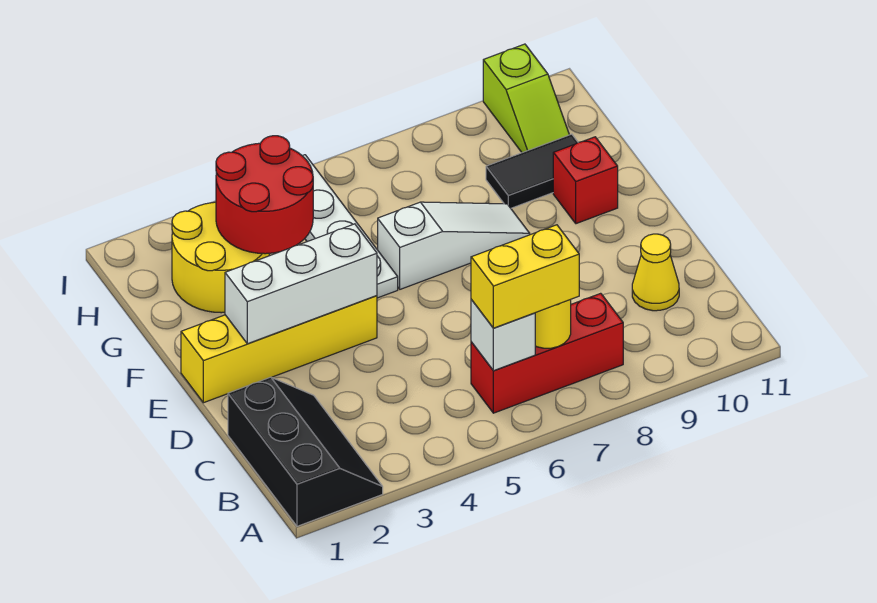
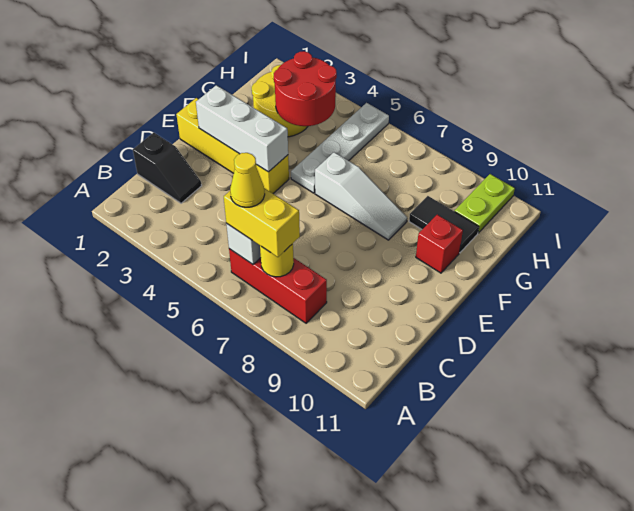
black 2x3 slope [228,377,383,526] -> black 1x2 slope [133,133,202,203]
yellow 1x1 cone [632,234,679,311] -> yellow 1x1 cone moved to [230,153,265,207]
lime 1x2 slope [483,44,569,153] -> lime 1x2 plate [455,174,515,233]

